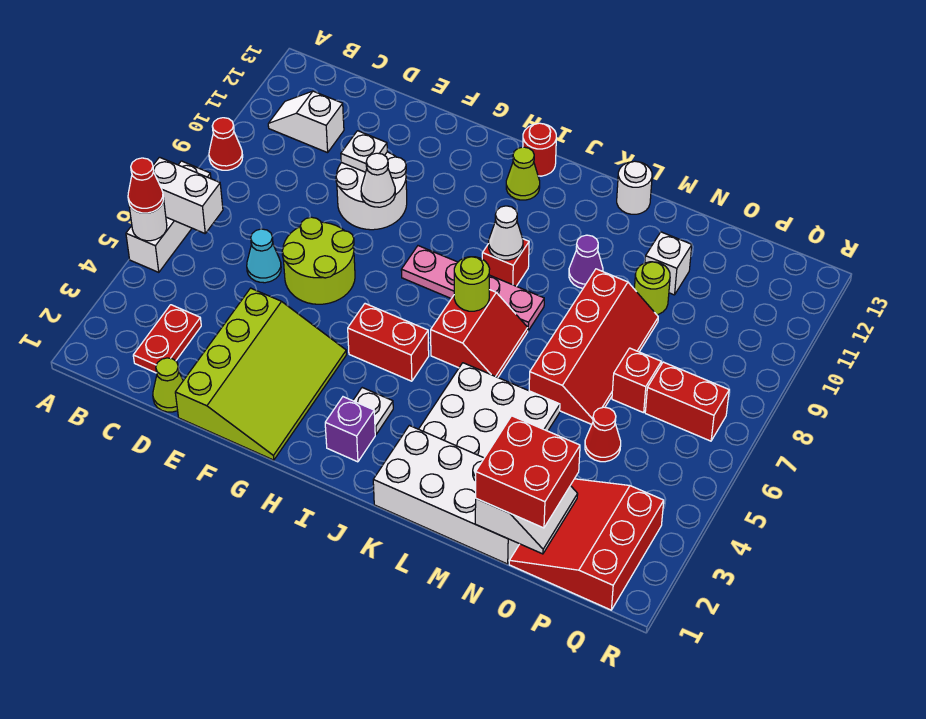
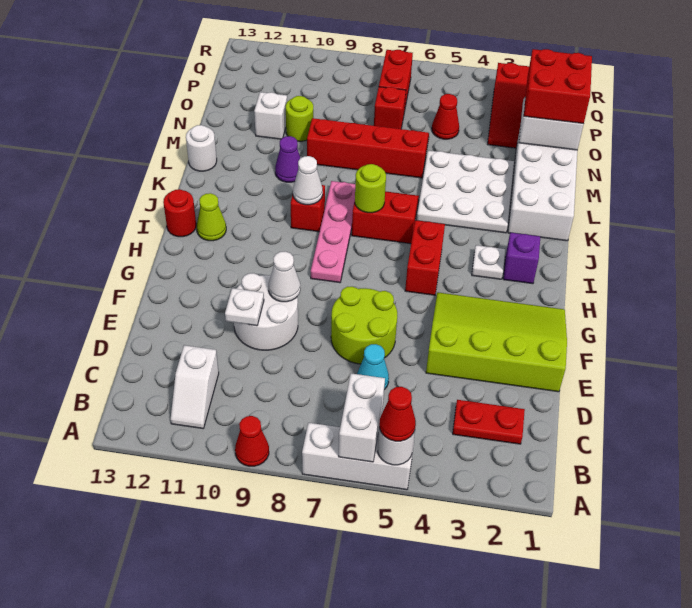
lime 1x1 cone [153,358,183,412] -> none

